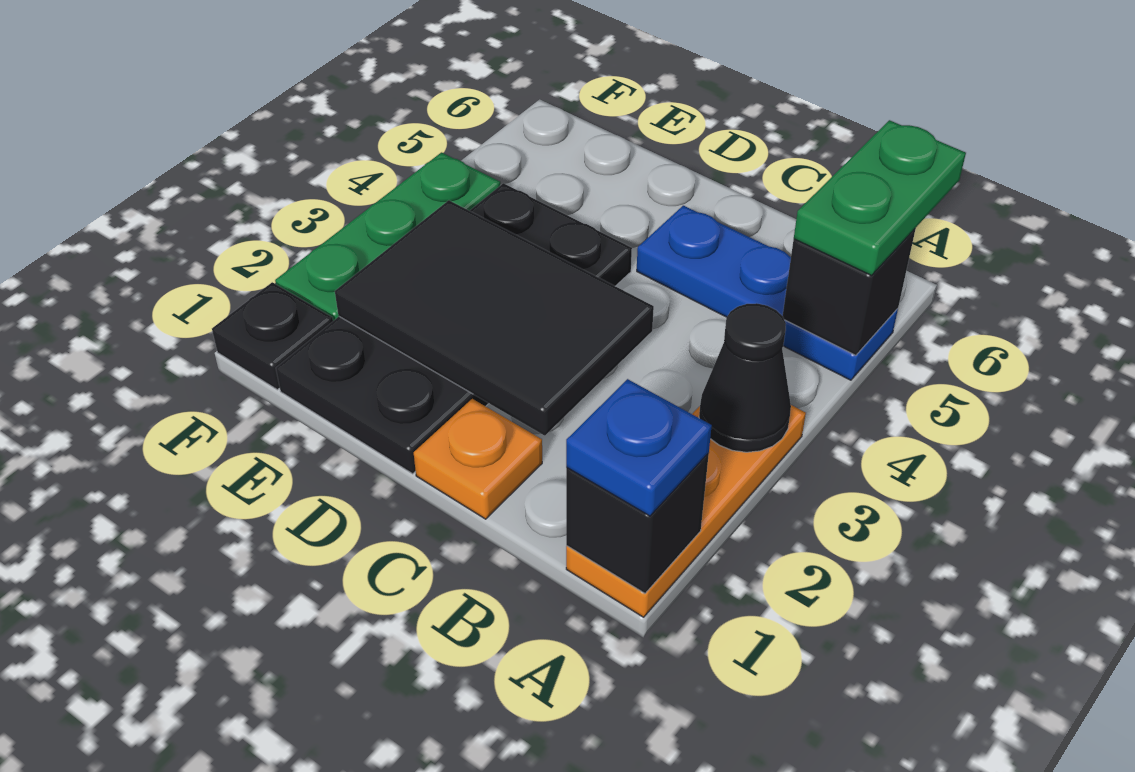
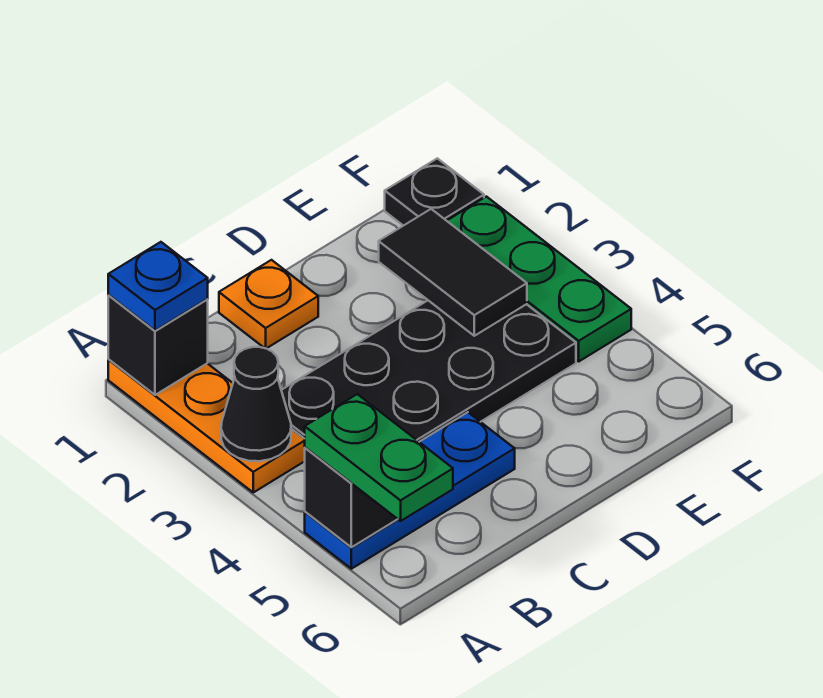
black 2x3 tile [335,200,654,436] -> black 1x2 tile [379,209,527,336]
black 2x4 plate [276,183,632,474] -> black 2x4 plate turned to [281,300,576,442]

